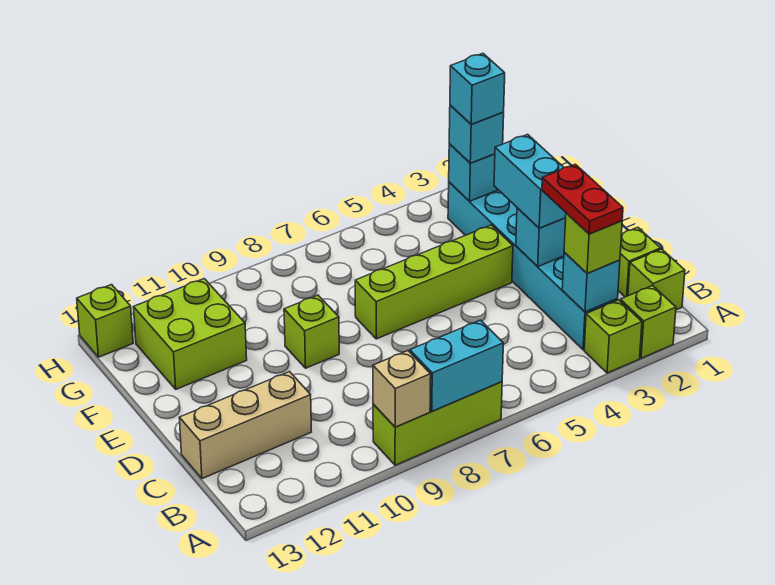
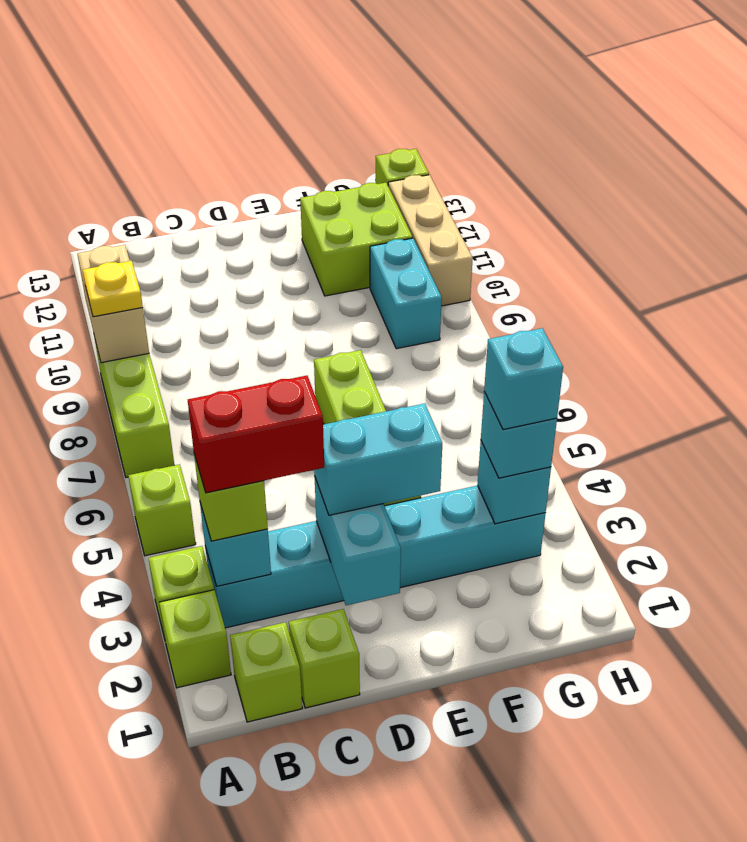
cyan 1x2 brick [410,320,503,411] -> cyan 1x2 brick moved to [370,238,442,349]
tan 1x1 brick [373,351,431,427] -> tan 1x2 brick [78,245,149,363]
none -> yellow 1x1 plate [83,261,143,317]
red 1x2 plate [542,164,623,234] -> red 1x2 brick [188,376,324,493]
tan 1x3 brick [179,372,311,479] -> tan 1x3 brick moved to [388,175,473,306]
lime 1x1 brick [284,295,339,368] -> lime 1x1 brick moved to [128,464,196,556]

